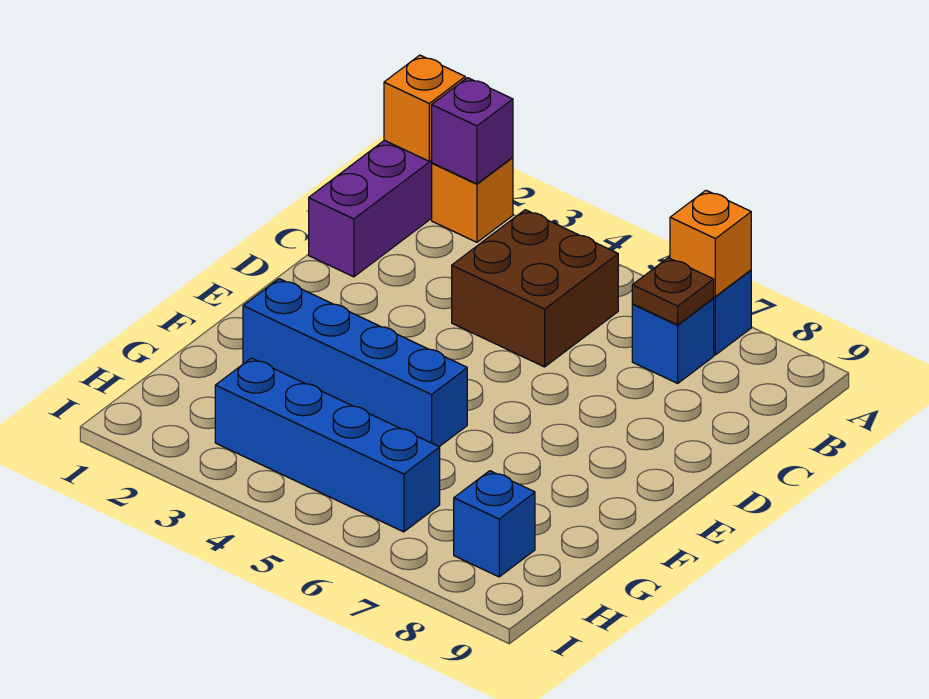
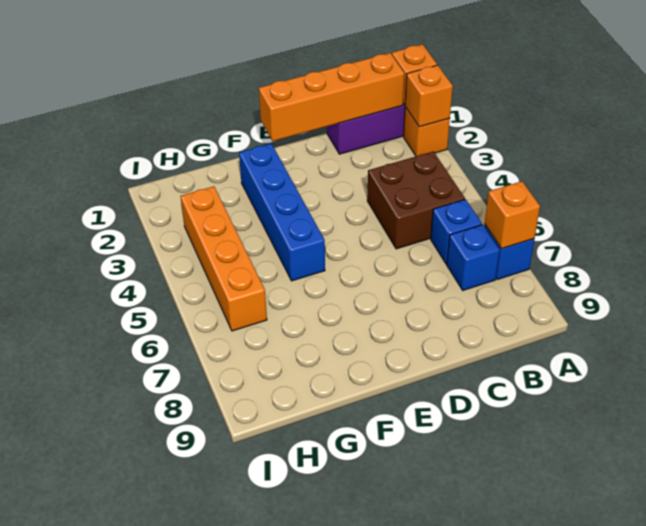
purple 1x1 brick [432,78,513,184] -> orange 1x1 brick [405,65,453,127]
none -> orange 1x4 brick [259,53,404,141]
brown 1x1 plate [632,258,714,325] -> none
blue 1x4 brick [215,358,440,532] -> orange 1x4 brick [181,186,267,331]
blue 1x1 brick [454,471,535,577] -> blue 1x1 brick moved to [431,199,482,264]

